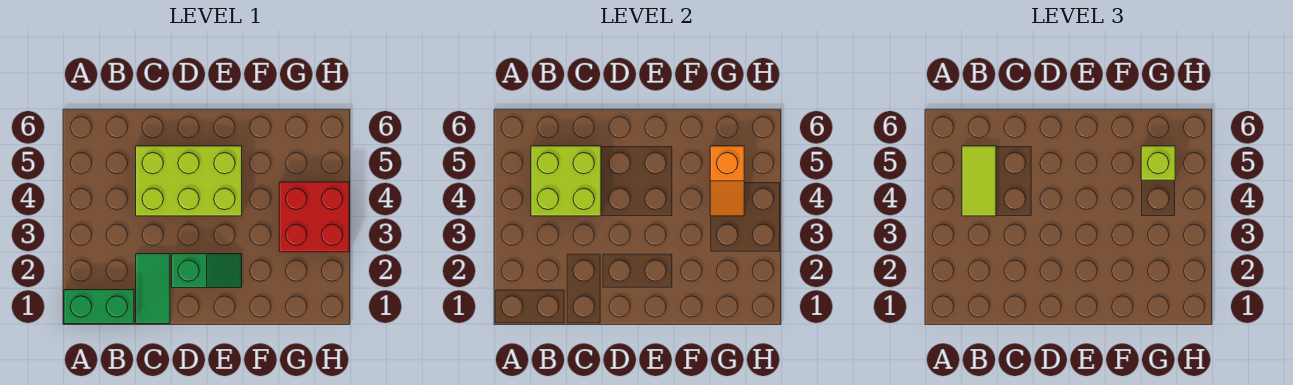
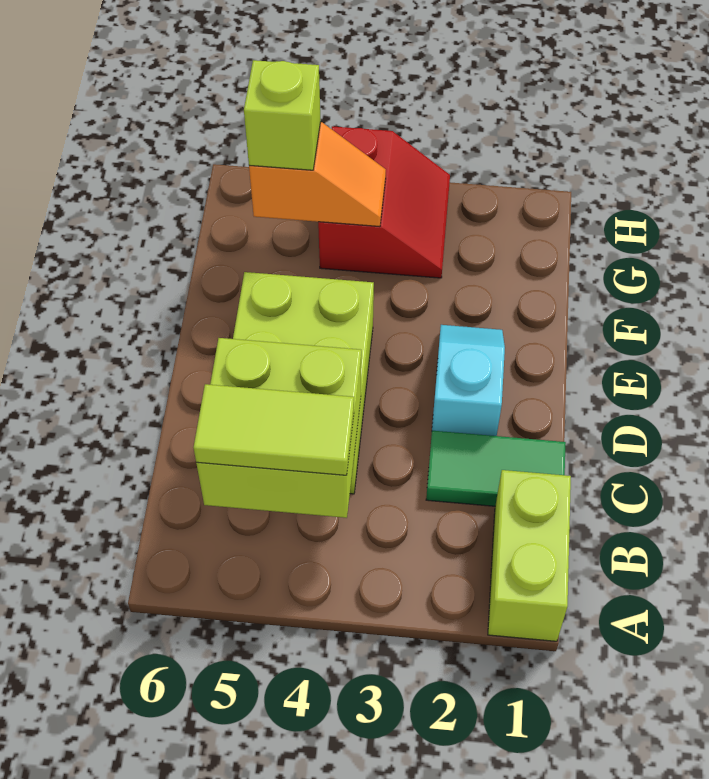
green 1x2 brick [64,290,134,324] -> lime 1x2 brick [488,470,571,641]
green 1x2 slope [172,254,242,288] -> cyan 1x2 slope [432,325,505,436]
red 2x2 brick [279,182,349,252] -> red 2x2 slope [318,126,450,278]

